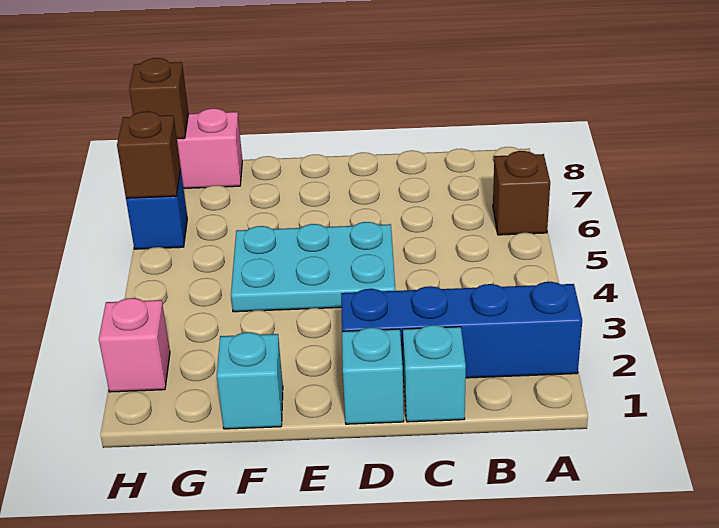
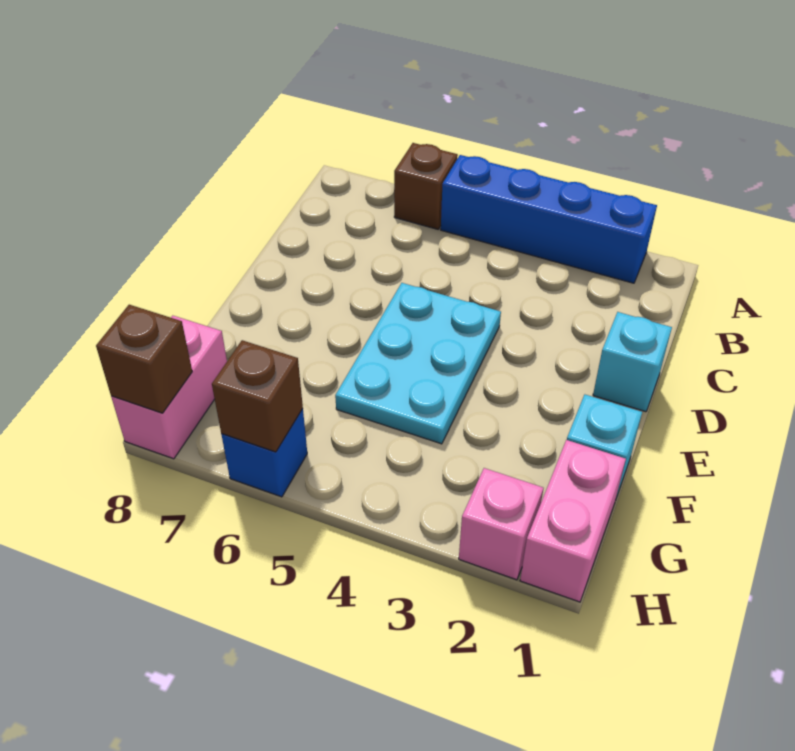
blue 1x4 brick [341,282,582,380] -> blue 1x4 brick turned to [441,155,657,283]
cyan 1x1 brick [403,325,466,422] -> none
none -> pink 1x2 brick [520,440,626,602]

